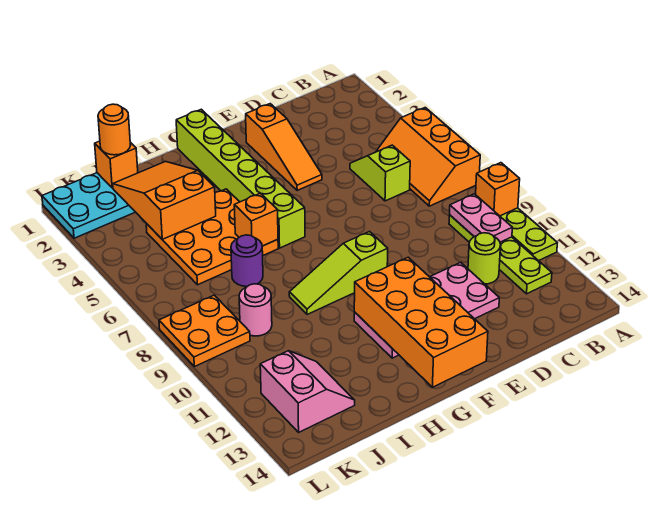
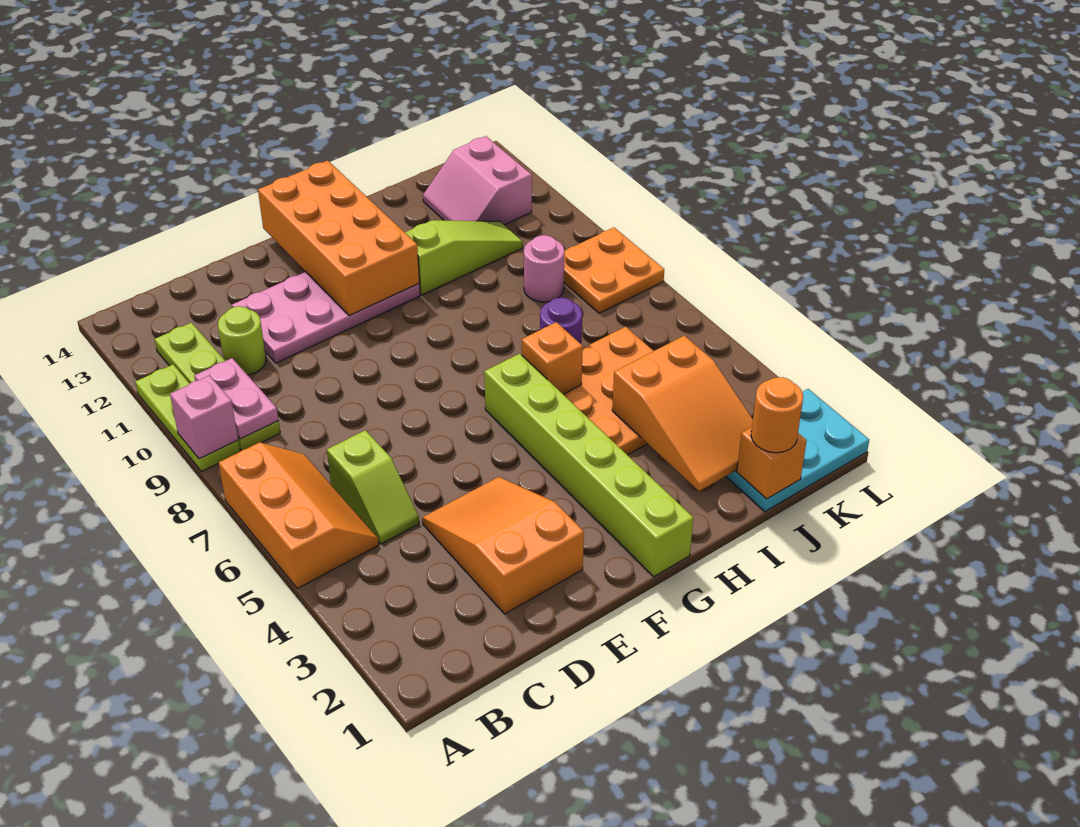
orange 1x1 brick [476,163,520,216] -> pink 1x1 brick [170,375,238,459]
orange 1x3 slope [246,104,322,190] -> orange 2x3 slope [422,477,584,614]
lime 1x3 slope [289,232,388,315] -> lime 1x3 slope moved to [405,220,523,295]

